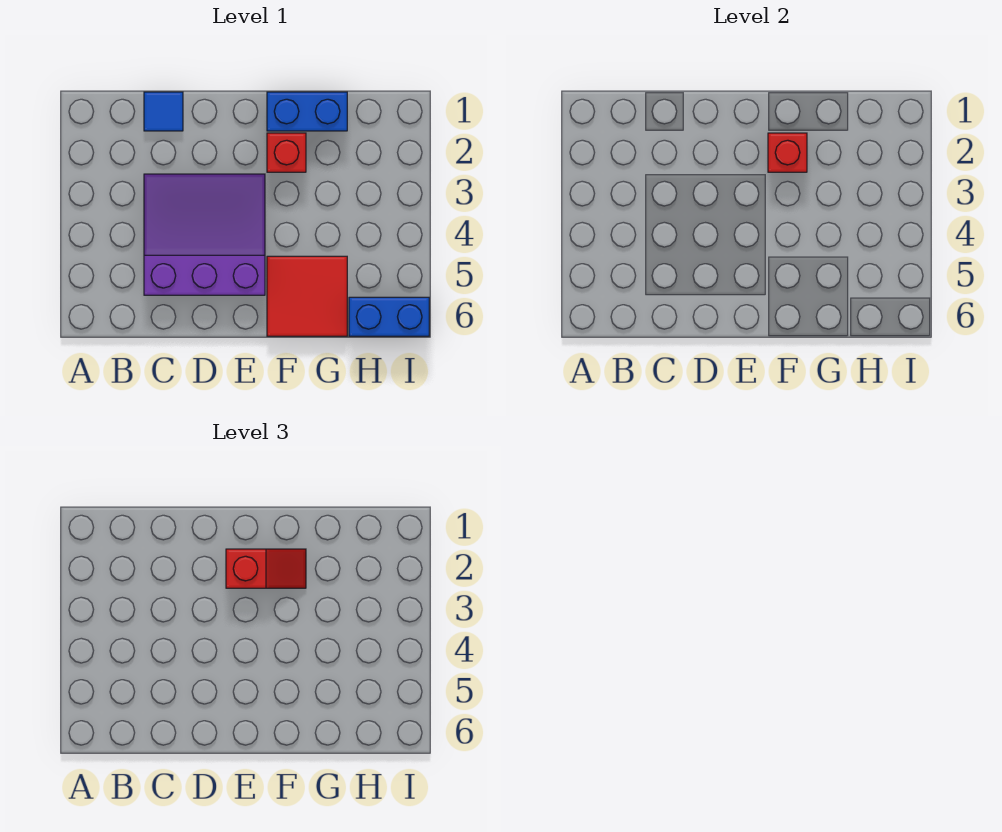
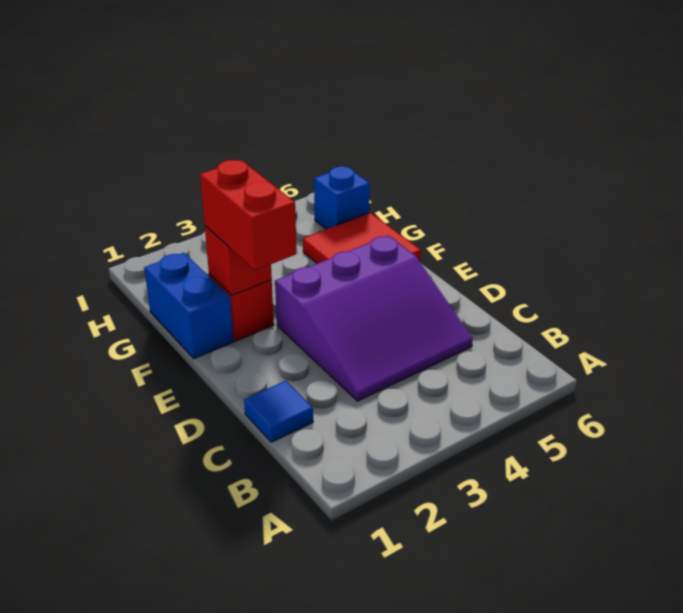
purple 3x3 slope [144,174,265,295] -> purple 3x3 slope turned to [275,236,473,401]
red 1x2 slope [226,549,306,588] -> red 1x2 brick [200,160,297,270]
blue 1x2 brick [349,297,429,336] -> blue 1x1 brick [314,166,370,229]

